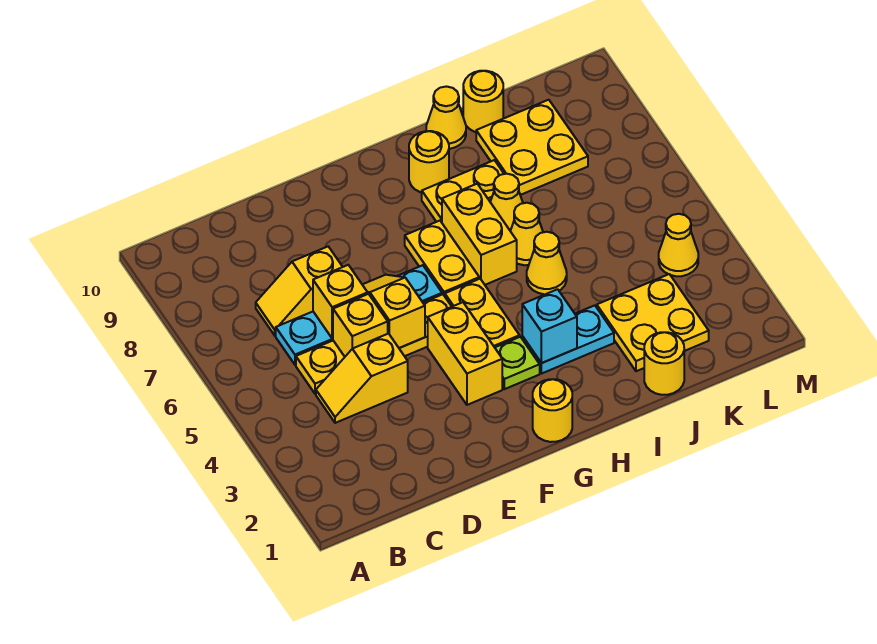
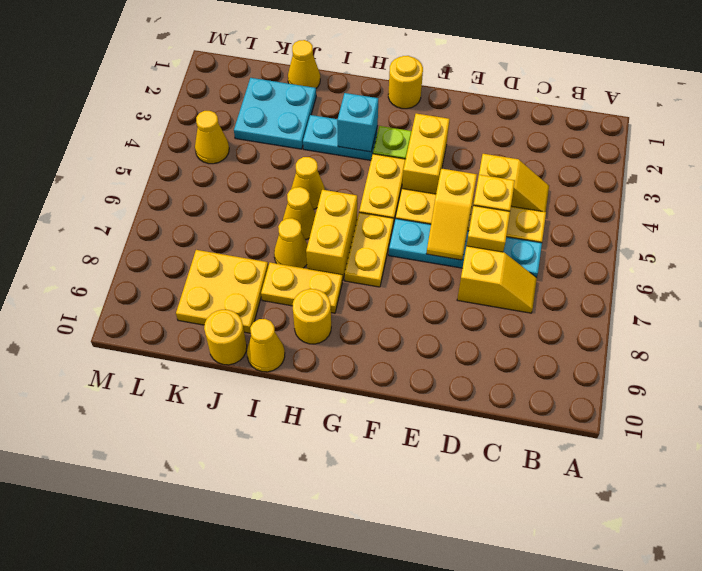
yellow 1x1 round brick [644,332,684,395] -> yellow 1x1 cone [288,40,320,88]
yellow 2x2 plate [597,274,709,371] -> cyan 2x2 plate [234,78,316,149]

